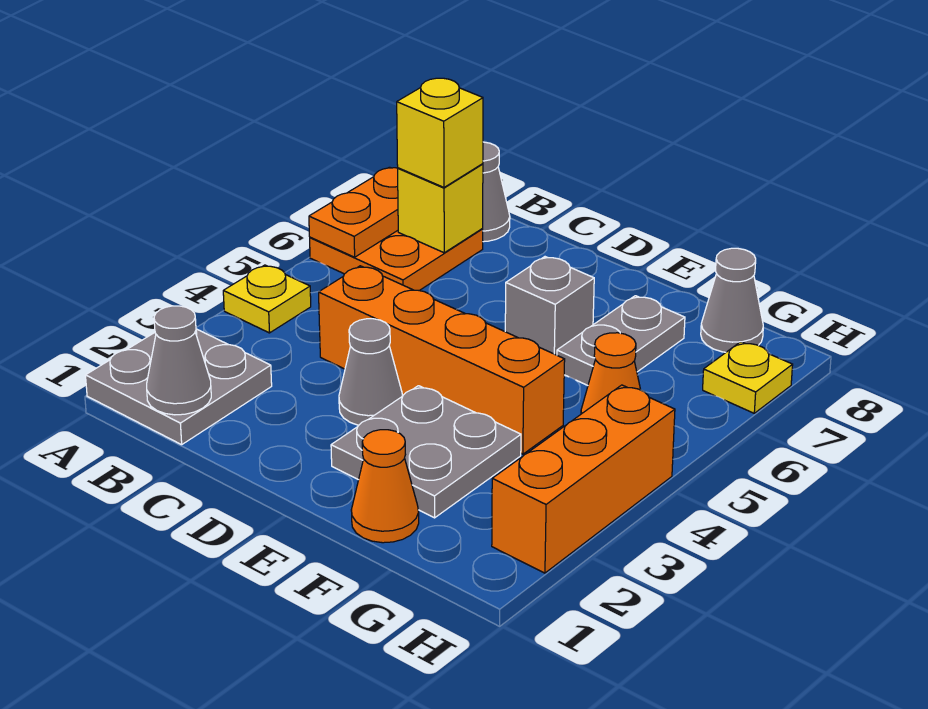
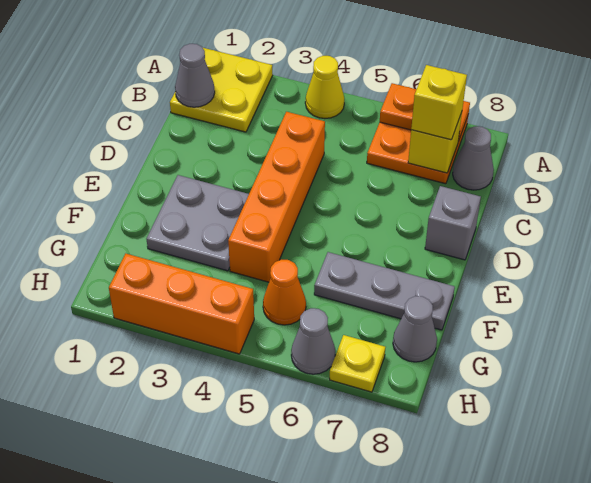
grey 2x2 plate [86,329,272,445] -> yellow 2x2 plate [170,48,273,132]
yellow 1x1 plate [223,265,311,333] -> yellow 1x1 cone [305,56,344,118]
grey 1x1 cone [339,319,402,425] -> grey 1x1 cone moved to [291,308,335,374]
grey 1x1 brick [505,257,594,355] -> grey 1x1 brick moved to [425,186,481,260]
orange 1x1 cone [351,430,419,543] -> none
grey 1x2 plate [557,296,685,385] -> grey 1x3 plate [314,252,455,330]

